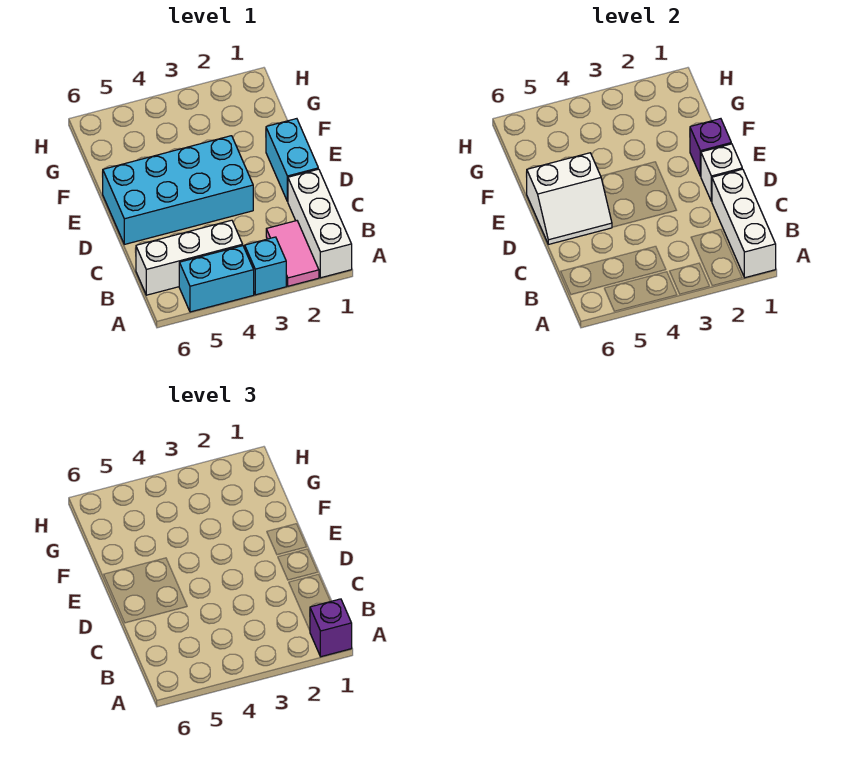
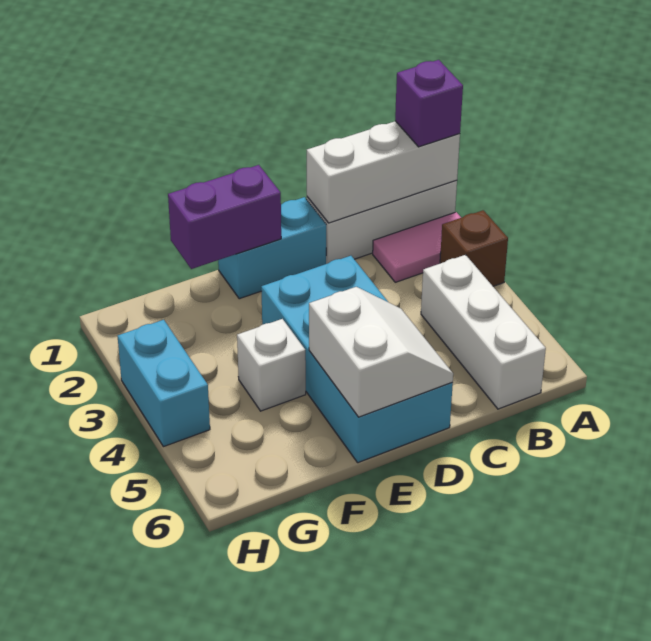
cyan 1x1 brick [245,237,286,295] -> brown 1x1 brick [440,210,508,286]
cyan 1x2 brick [179,246,254,312] -> cyan 1x2 brick moved to [118,320,210,447]
white 1x1 brick [701,144,742,202] -> white 1x1 brick moved to [237,319,306,411]
purple 1x1 brick [690,119,731,176] -> purple 1x2 brick [168,165,281,269]

